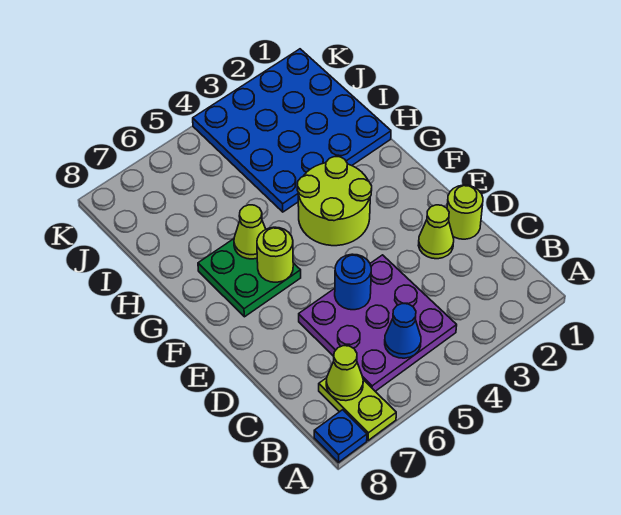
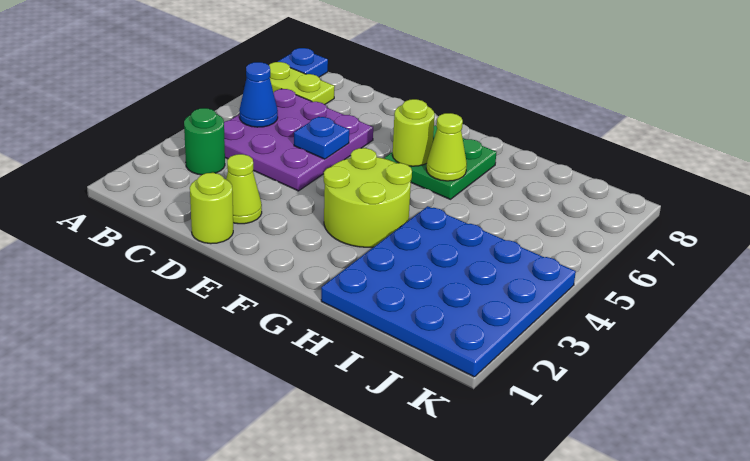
none -> green 1x1 round brick [184,108,225,175]
lime 1x1 cone [326,346,363,401] -> none
blue 1x1 round brick [335,254,371,310] -> blue 1x1 plate [294,117,349,159]

